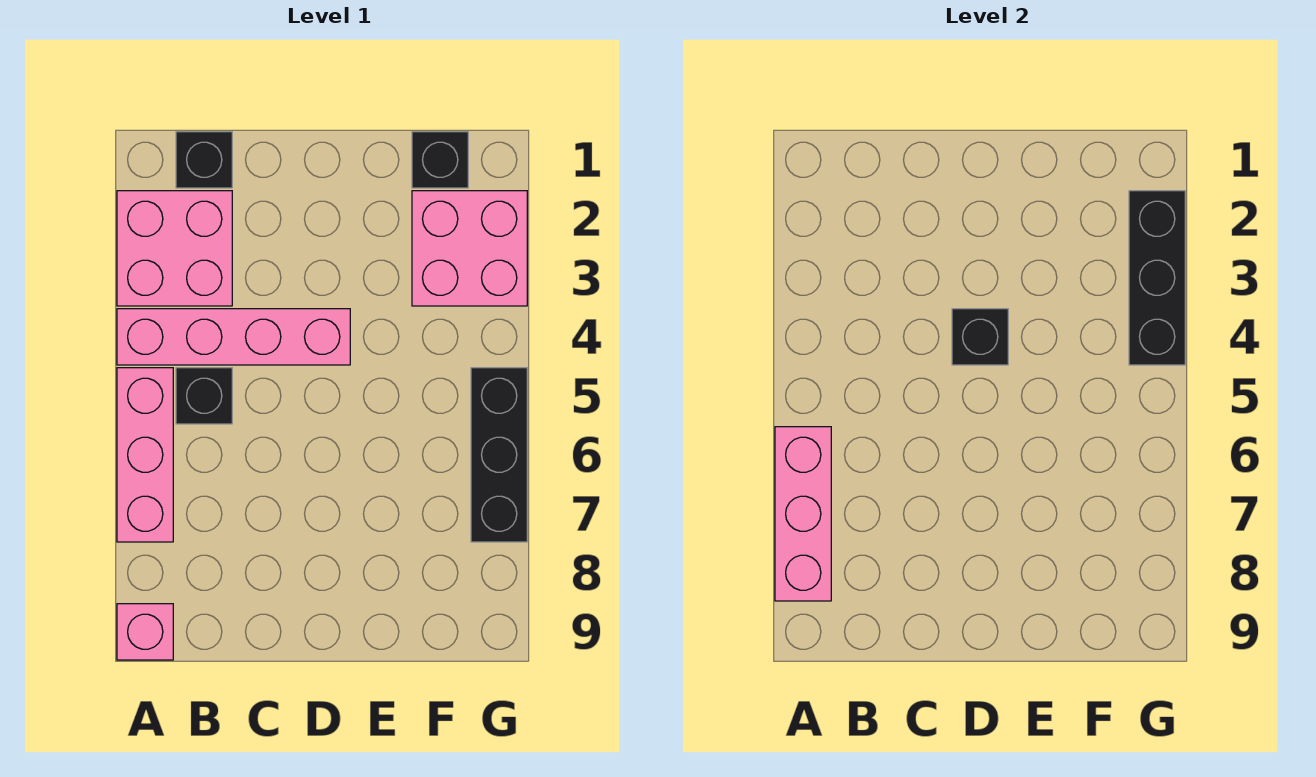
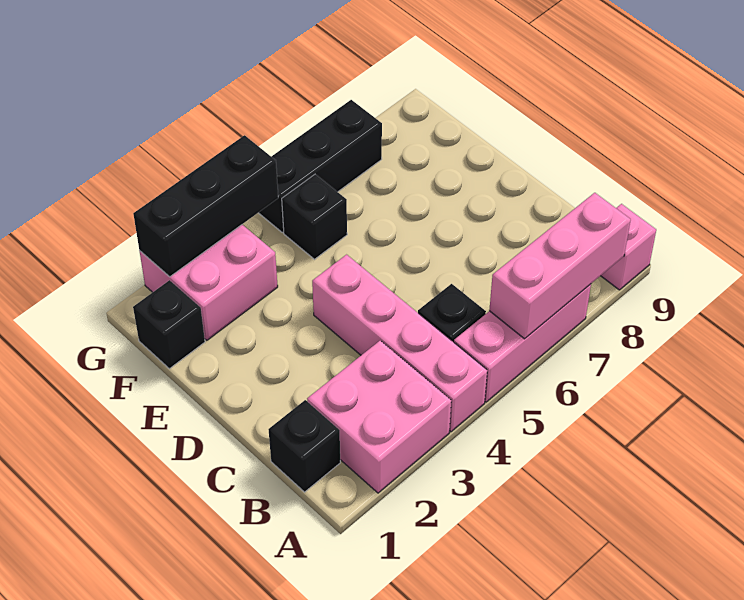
black 1x1 brick [952,309,1008,365] -> black 1x1 brick moved to [282,174,347,259]

